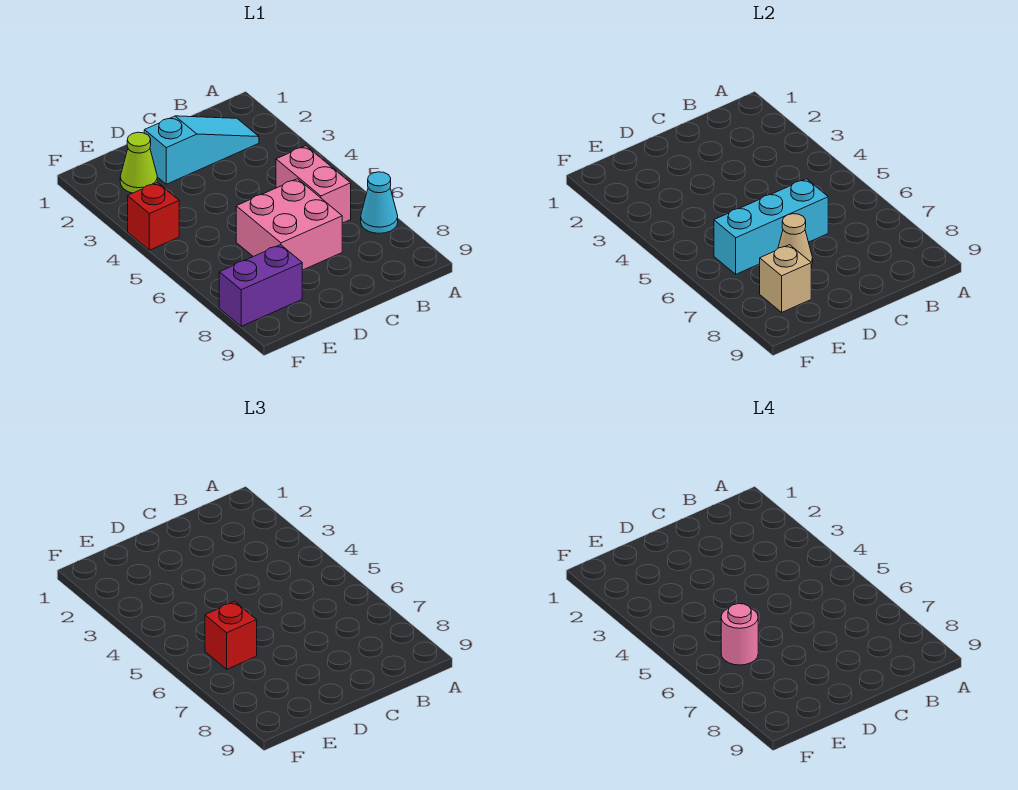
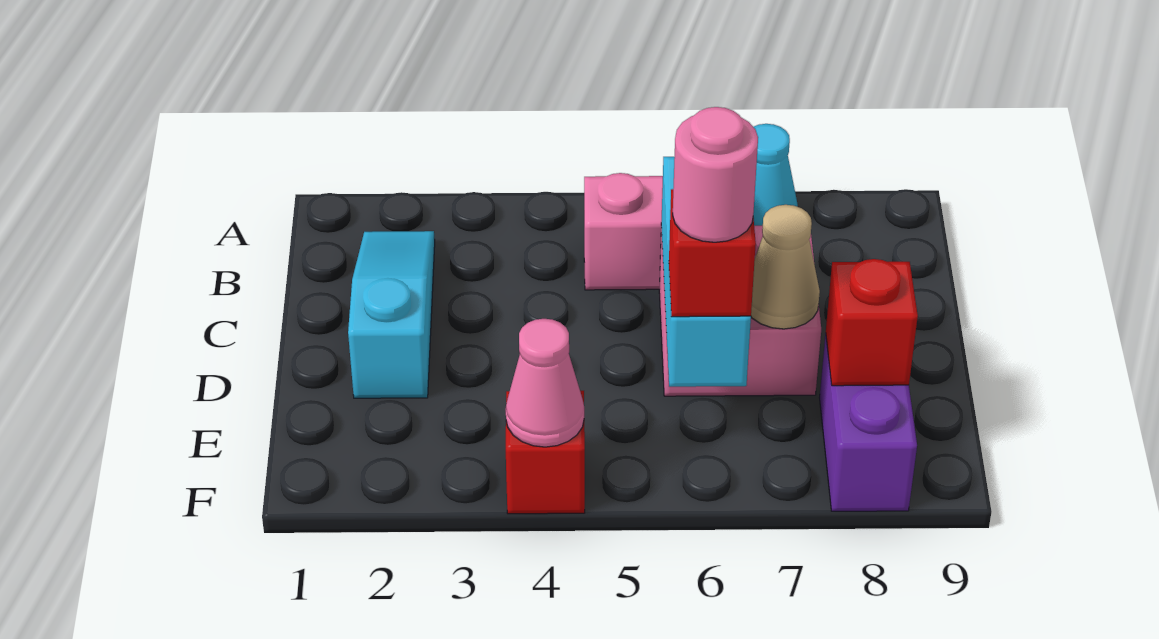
lime 1x1 cone [120,132,157,193] -> none
tan 1x1 brick [760,245,811,312] -> red 1x1 brick [826,259,918,386]
none -> pink 1x1 cone [506,319,584,447]

